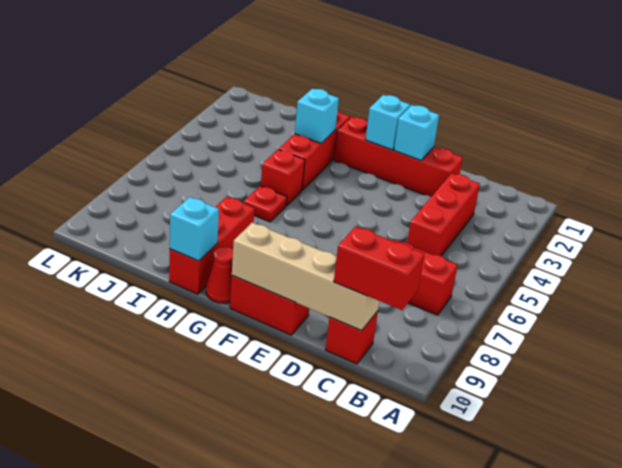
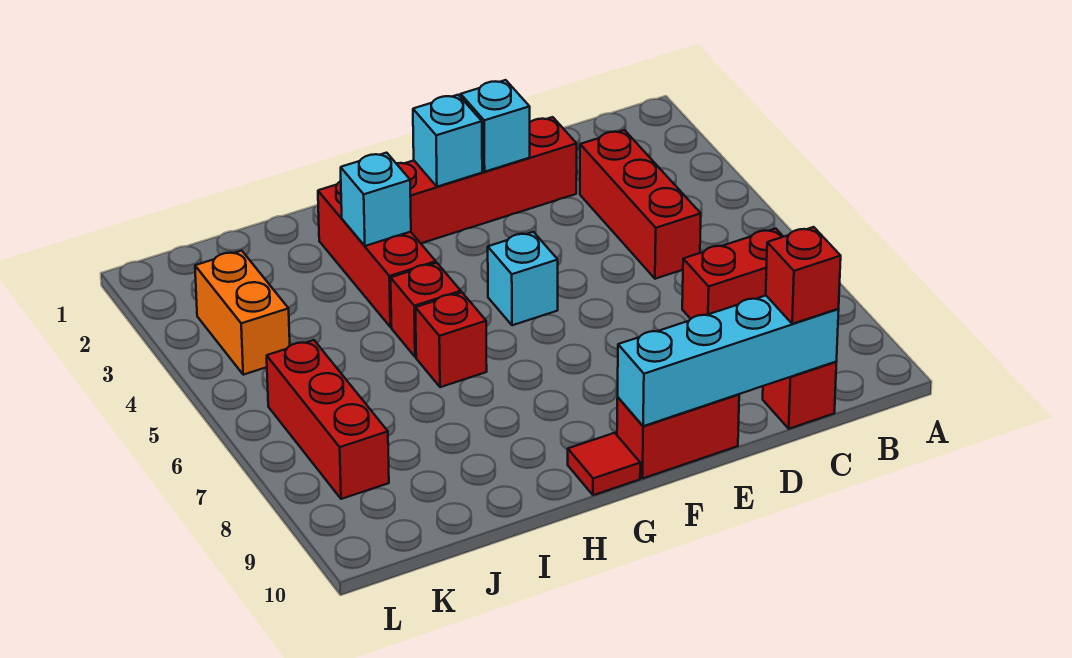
red 1x2 brick [334,227,424,310] -> red 1x1 brick [766,227,841,324]
tan 1x4 brick [232,223,379,331] -> cyan 1x4 brick [618,296,839,426]
red 1x1 cone [206,246,233,303] -> red 1x1 tile [568,433,640,495]
red 1x1 plate [244,186,287,222] -> red 1x1 brick [415,292,487,387]
red 1x3 brick [169,197,255,294] -> red 1x3 brick moved to [267,340,389,499]
cyan 1x1 brick [170,197,219,261] -> cyan 1x1 brick moved to [488,232,558,325]
none -> orange 1x2 brick [195,251,290,375]

